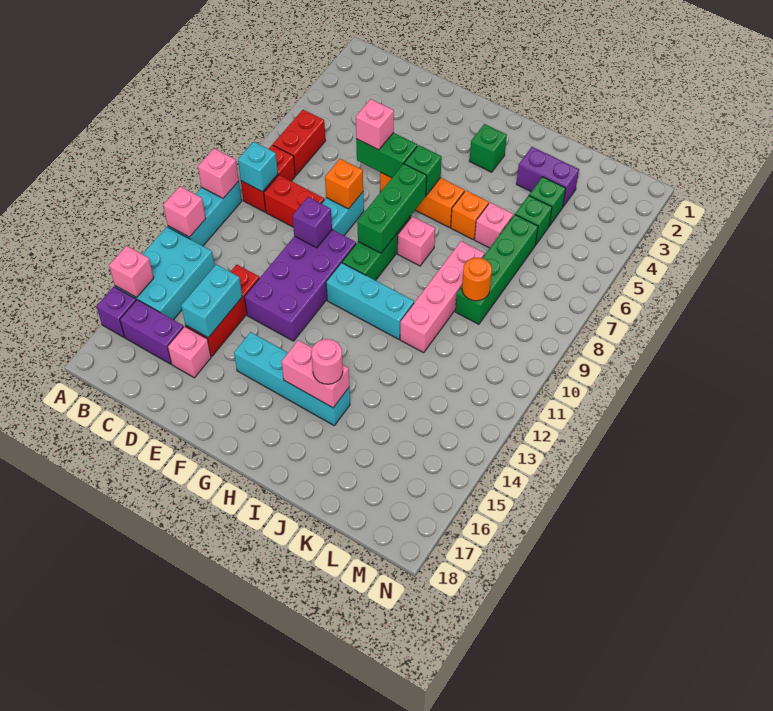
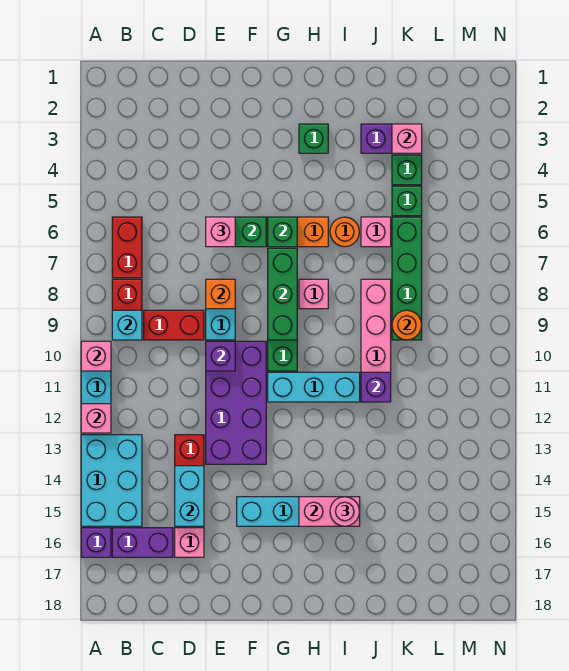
pink 1x1 brick [109,246,154,298] -> pink 1x1 brick moved to [392,124,422,153]
orange 1x1 brick [451,191,489,239] -> orange 1x1 round brick [330,217,359,247]
none -> purple 1x1 brick [361,372,391,402]

